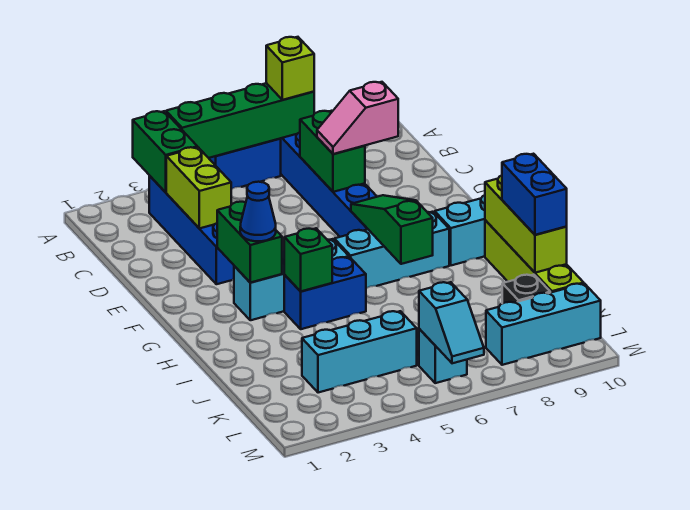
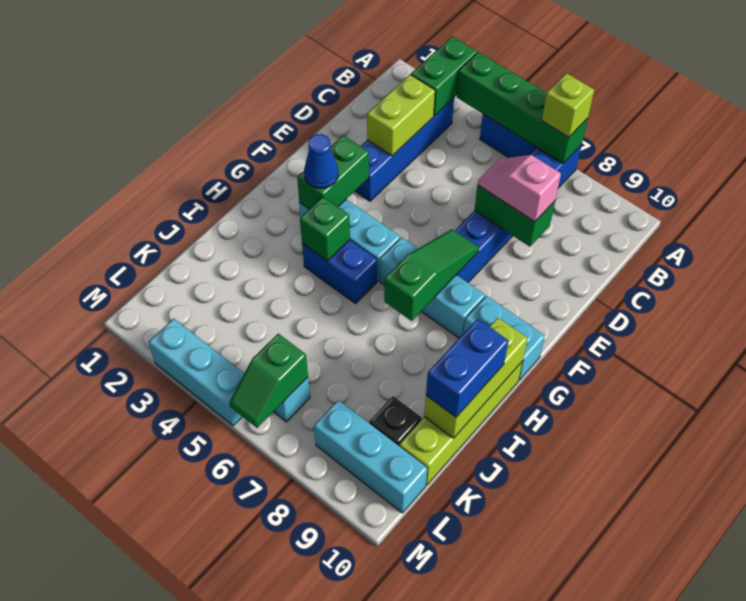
green 1x2 brick [300,111,365,192] -> green 1x2 brick turned to [475,185,555,247]
cyan 1x3 brick [302,311,417,393] -> cyan 1x3 brick moved to [149,319,244,426]
cyan 1x2 slope [419,282,484,363] -> green 1x2 slope [229,334,308,428]

